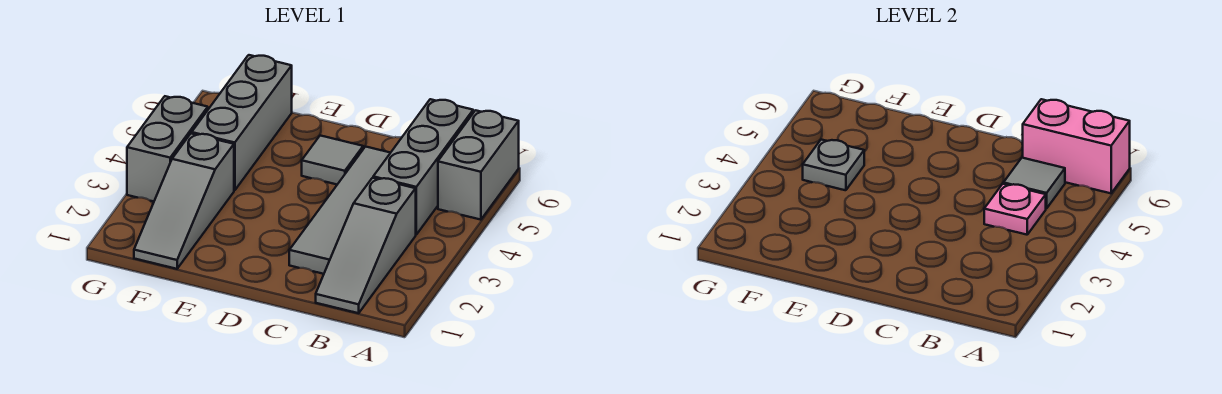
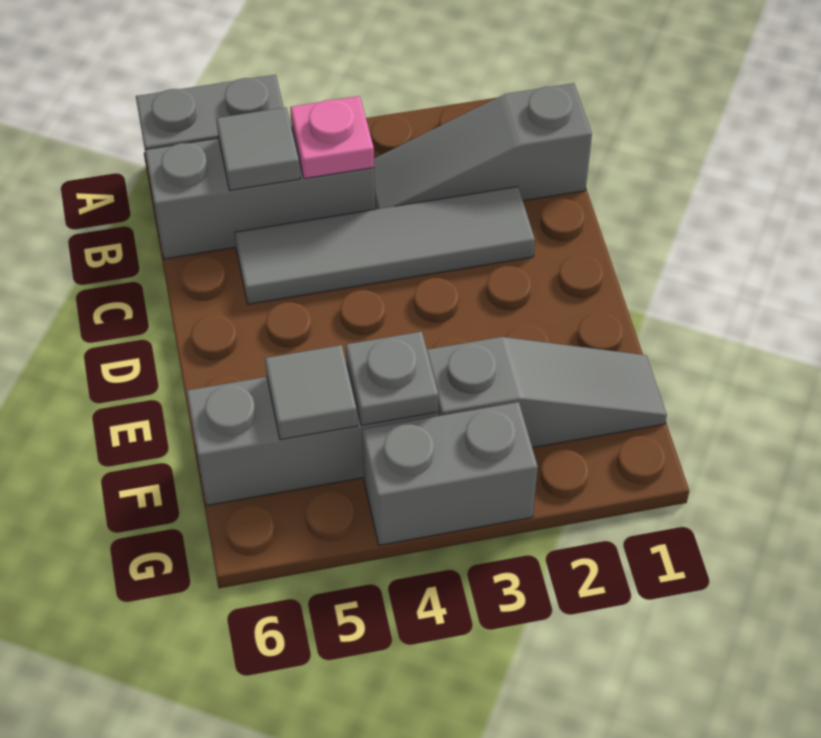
pink 1x2 brick [1023,99,1130,193] -> none
grey 1x3 slope [316,178,416,313] -> grey 1x3 slope turned to [374,83,592,209]
grey 1x1 tile [302,136,363,184] -> grey 1x1 tile moved to [265,345,357,440]

